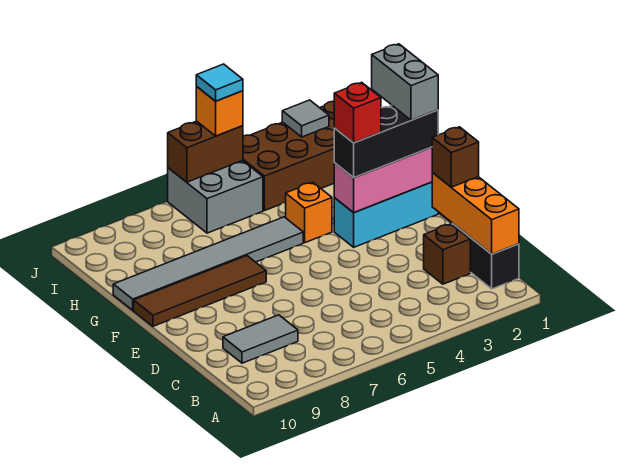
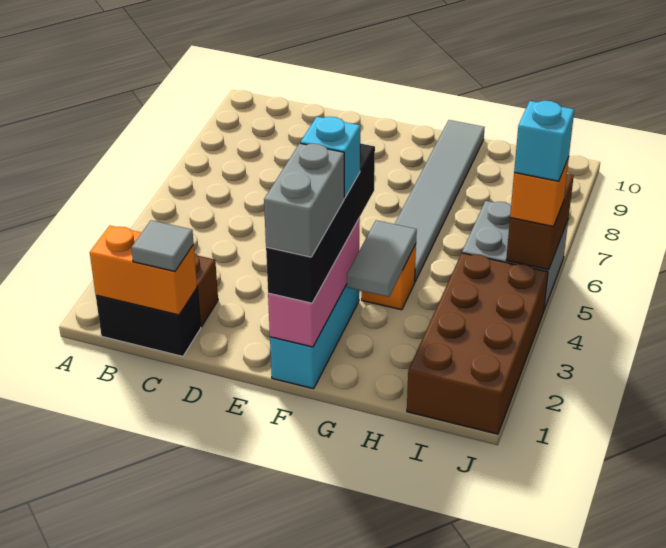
orange 1x3 brick [432,173,519,254] -> orange 1x2 brick [90,226,197,315]
grey 1x2 tile [223,315,298,363] -> grey 1x2 tile moved to [347,220,417,297]
brown 1x1 brick [432,127,479,187] -> none
black 1x3 brick [334,106,438,178] -> black 1x4 brick [266,143,375,303]
grey 1x2 brick [372,44,438,120] -> grey 1x2 brick turned to [264,143,344,257]
red 1x1 brick [334,82,381,143] -> cyan 1x1 brick [300,117,360,198]
brown 1x4 tile [134,256,266,326] -> none
grey 1x1 tile [282,100,329,137] -> grey 1x1 tile moved to [131,220,194,271]
cyan 1x1 tile [196,64,243,101] -> cyan 1x1 brick [514,101,574,181]

